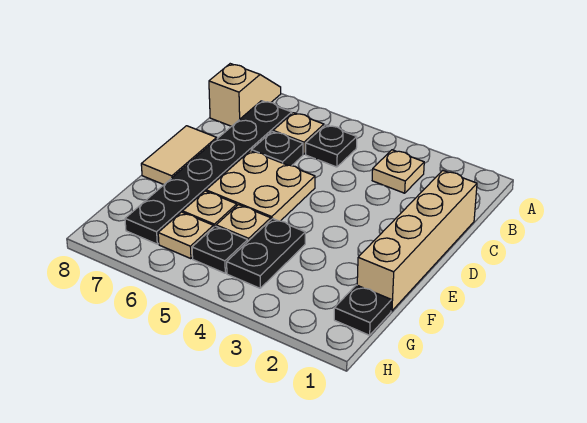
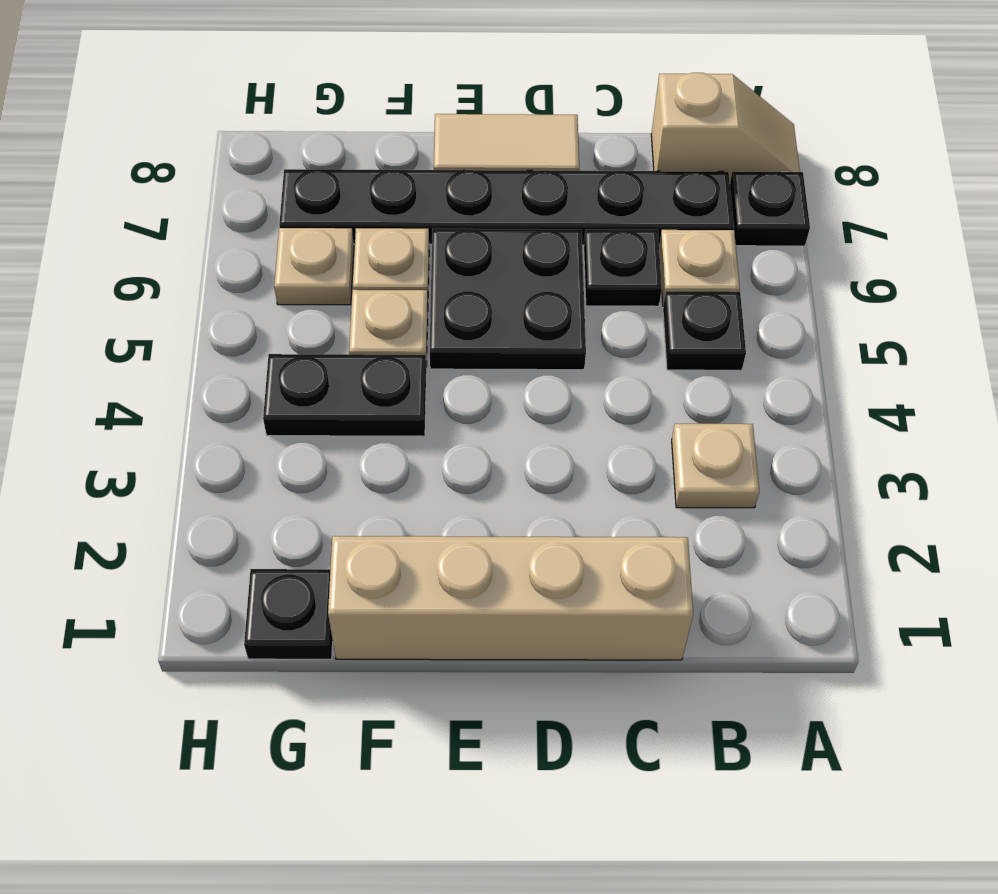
tan 2x2 plate [206,151,315,221] -> black 2x2 plate [430,229,586,370]
black 1x1 plate [192,226,248,273] -> black 1x1 plate moved to [730,172,810,246]

